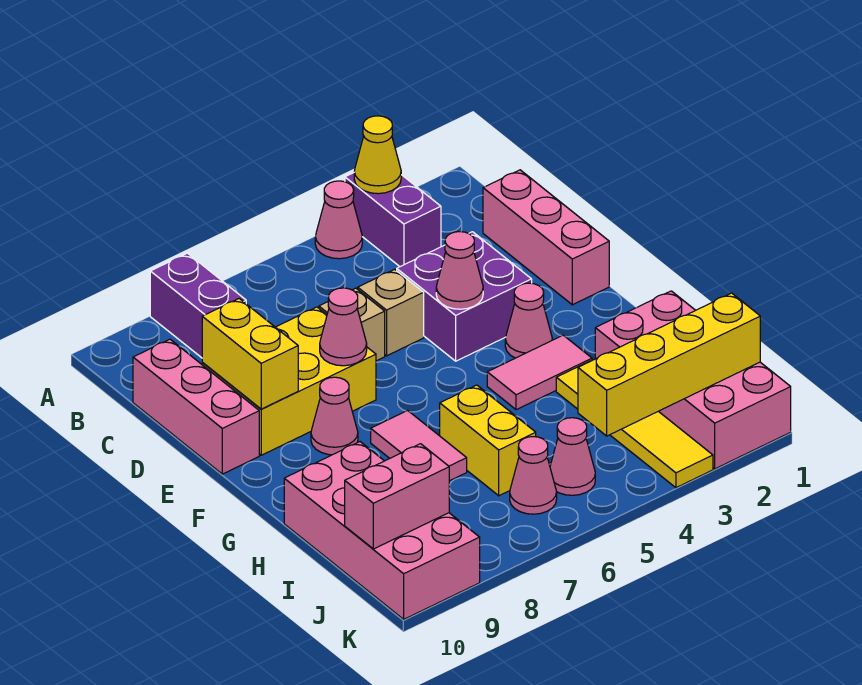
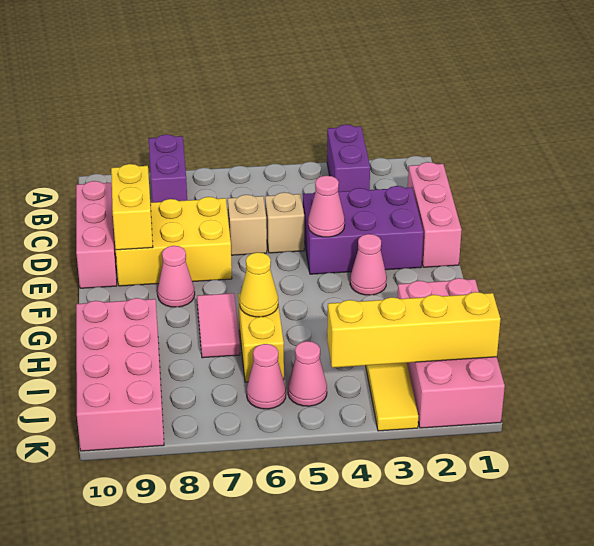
yellow 1x1 cone [354,116,401,194] -> yellow 1x1 cone moved to [240,252,278,317]
pink 1x1 cone [315,181,362,259] -> none
purple 2x2 brick [397,232,532,361] -> purple 2x3 brick [303,186,423,274]
pink 1x1 cone [320,288,367,366] -> none
pink 1x2 tile [487,335,592,410] -> none
pink 1x2 brick [345,444,449,549] -> none

